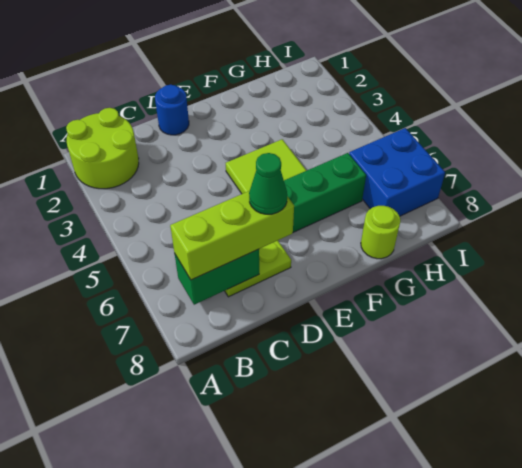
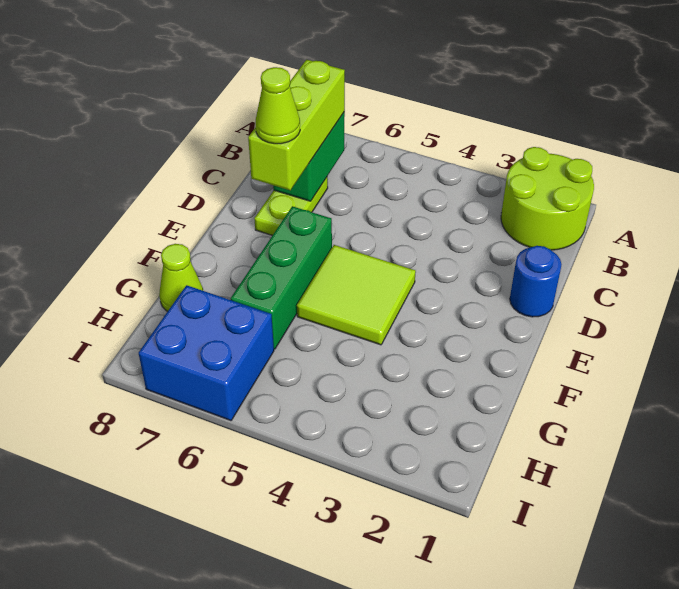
green 1x1 cone [249,153,287,214] -> lime 1x1 cone [256,67,300,144]
lime 1x1 round brick [361,206,400,259] -> lime 1x1 cone [159,244,203,311]

